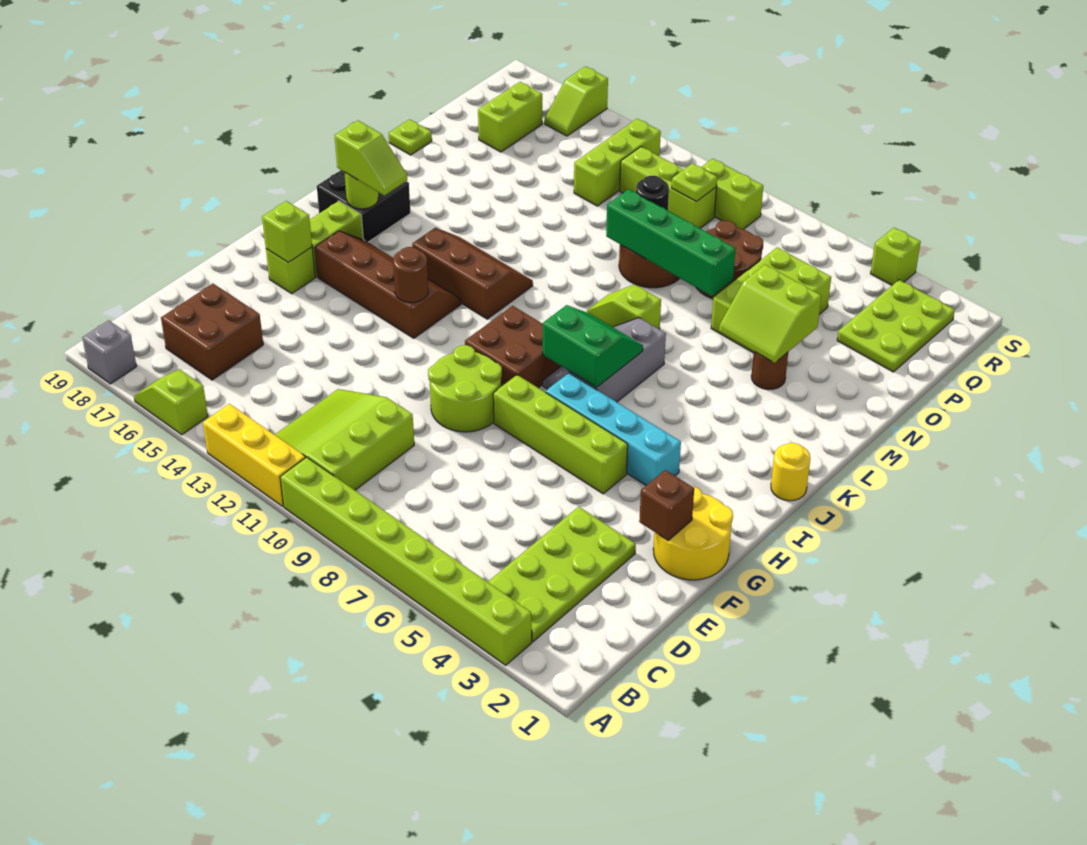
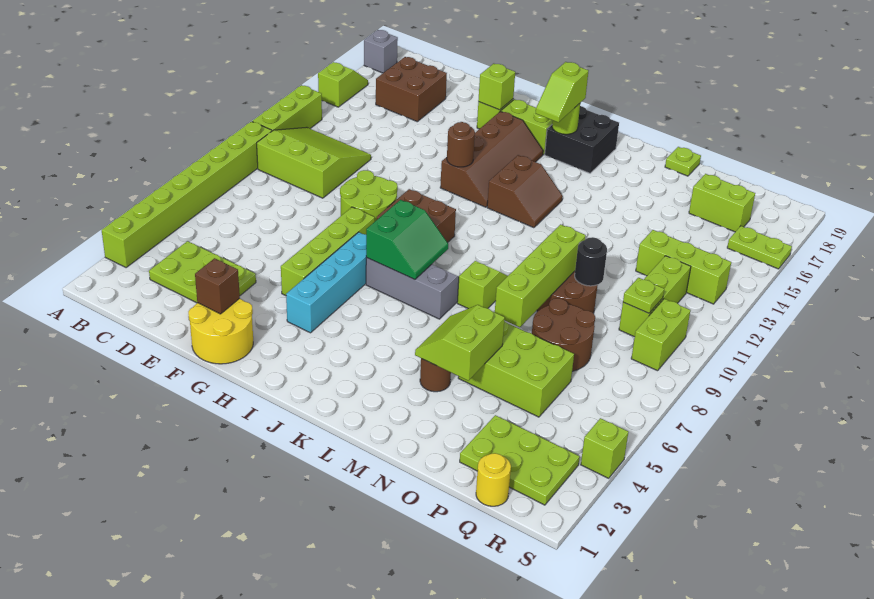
yellow 1x3 brick [203,404,306,506] -> lime 1x3 brick [252,85,322,131]
lime 2x4 plate [488,507,636,642] -> lime 2x3 plate [149,241,256,303]
yellow 1x1 round brick [771,443,810,501] -> yellow 1x1 round brick moved to [476,453,511,506]
brown 2x3 slope [412,228,533,319] -> brown 2x2 slope [487,155,563,228]
green 1x4 brick [606,189,736,296] -> lime 1x4 brick [495,224,586,327]
lime 1x2 slope [545,67,608,136] -> lime 1x2 plate [727,226,792,269]

